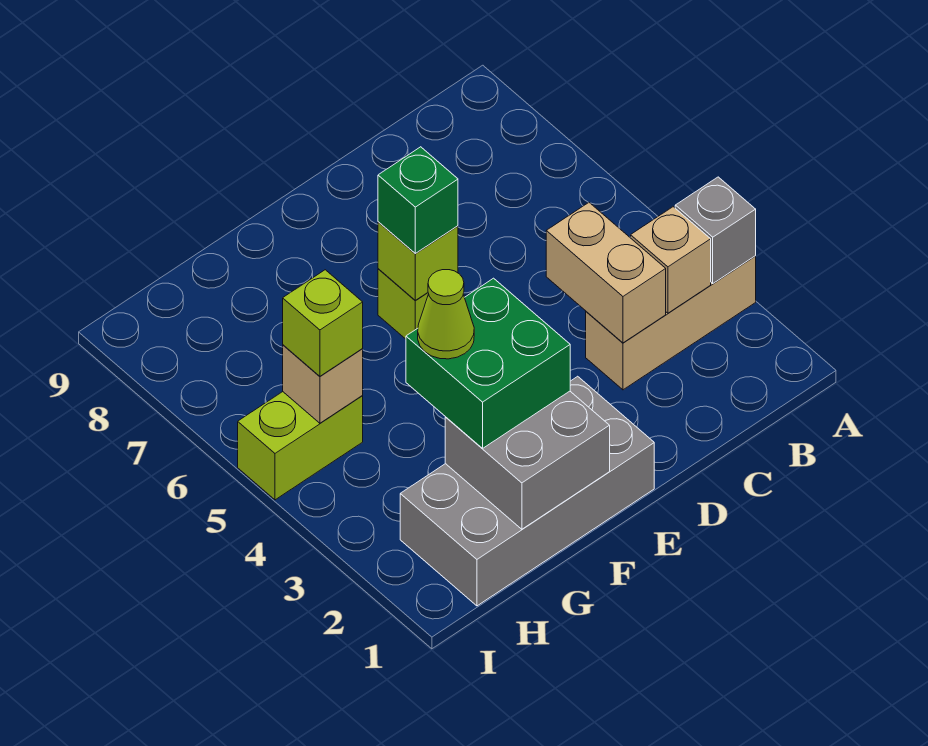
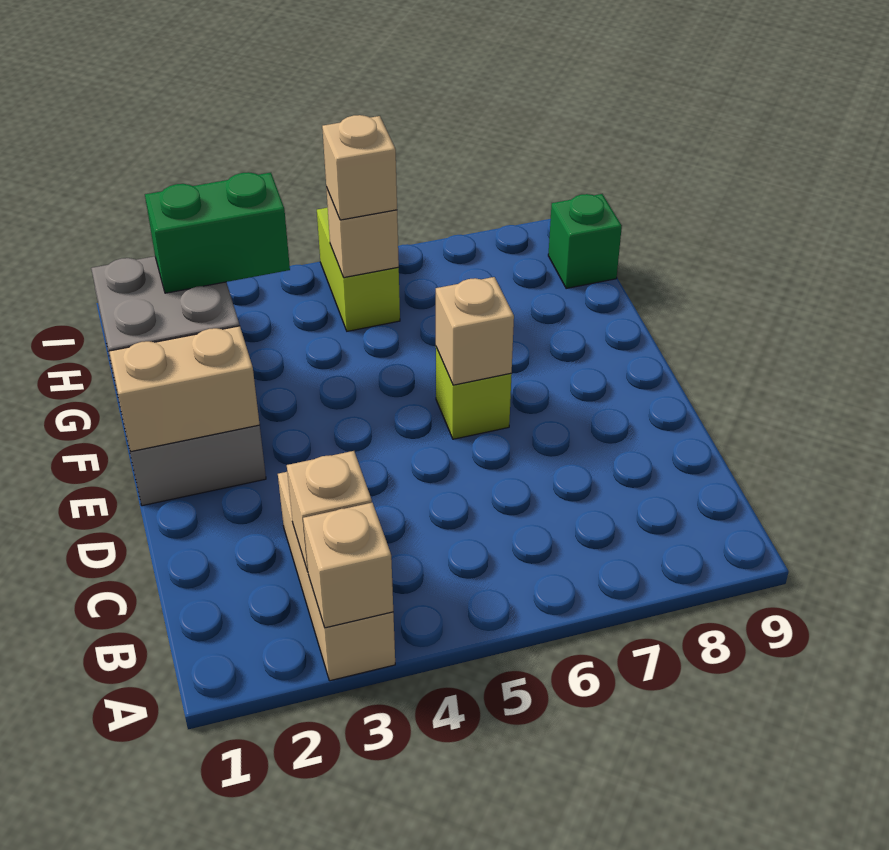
grey 1x1 brick [675,177,756,283] -> tan 1x1 brick [303,503,393,628]
tan 1x2 brick [546,203,666,343] -> tan 1x2 brick moved to [109,326,260,452]
lime 1x1 brick [378,222,458,300] -> tan 1x1 brick [436,277,514,385]
green 1x1 brick [378,147,458,253] -> green 1x1 brick moved to [548,194,622,289]
green 2x2 brick [406,278,570,449] -> green 1x2 brick [145,172,290,293]
lime 1x1 cone [418,270,474,359] -> none
lime 1x1 brick [283,270,363,376] -> tan 1x1 brick [322,115,397,220]

